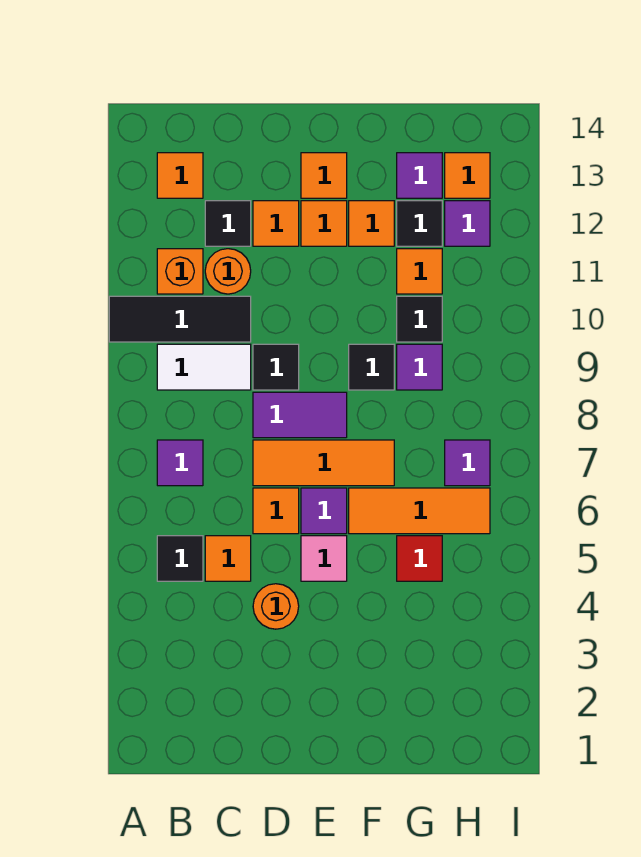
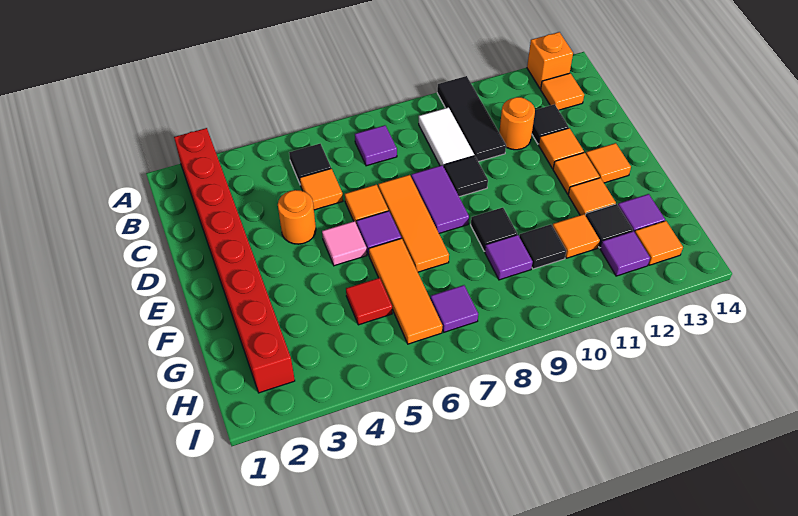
none -> red 1x8 brick [174,128,295,393]
orange 1x1 brick [157,249,203,294] -> orange 1x1 brick moved to [527,32,573,89]

